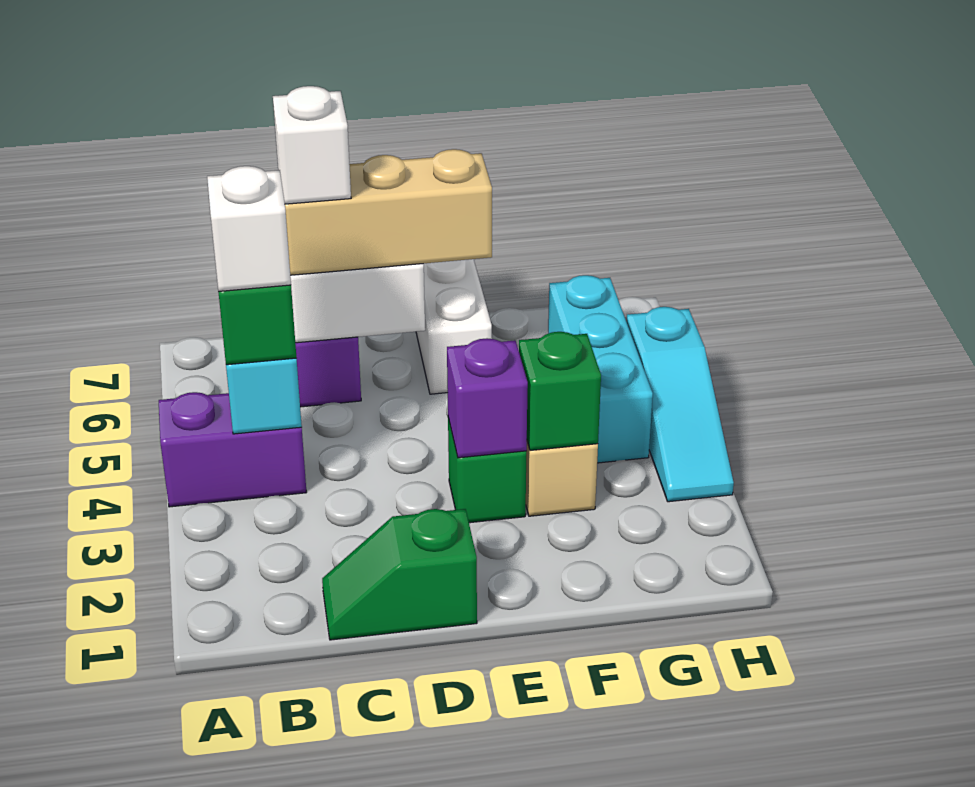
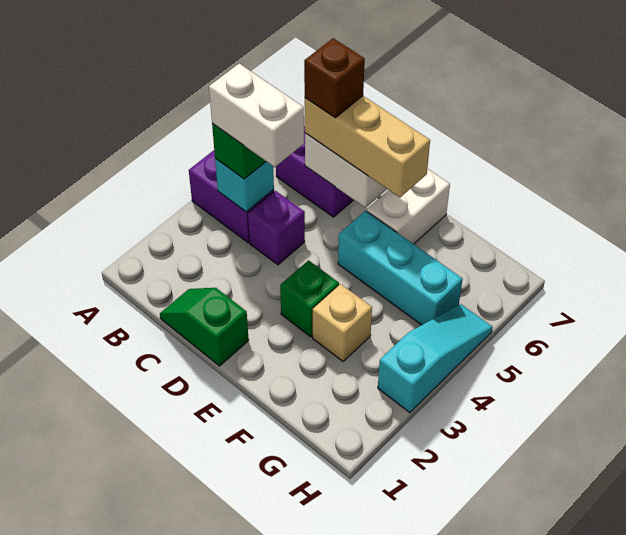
white 1x1 brick [207,166,291,292] -> white 1x2 brick [209,63,304,167]
white 1x1 brick [273,86,351,204] -> brown 1x1 brick [304,38,365,118]
purple 1x1 brick [447,338,528,458] -> purple 1x1 brick moved to [248,191,305,265]
green 1x1 brick [519,332,601,450] -> none
cyan 1x3 brick [548,275,653,463] -> cyan 1x3 brick turned to [338,211,463,325]
cyan 1x3 slope [627,307,734,502] -> cyan 1x3 slope turned to [378,304,493,413]

